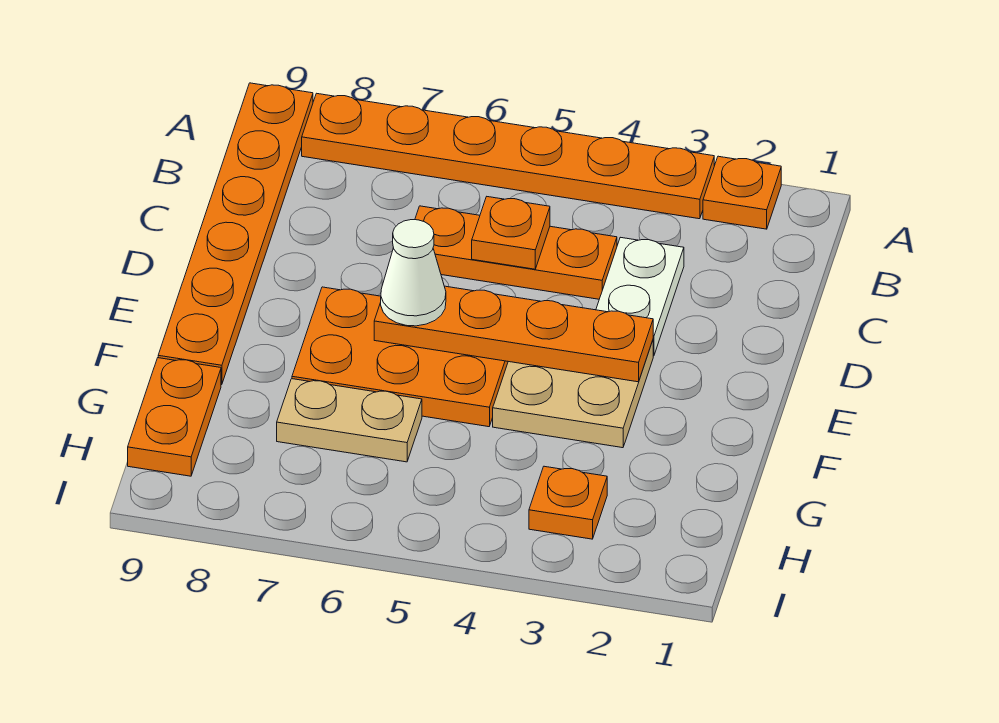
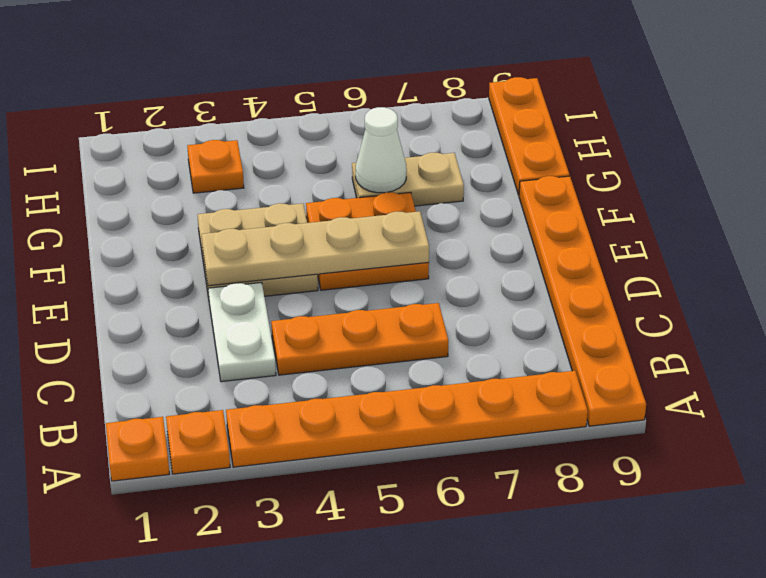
orange 1x1 plate [472,197,550,269] -> orange 1x1 plate moved to [106,417,169,481]
orange 1x4 plate [374,286,653,382] -> tan 1x4 plate [202,211,429,286]
orange 2x3 plate [292,287,508,427] -> orange 2x2 plate [306,192,429,290]
white 1x1 cone [381,220,446,326] -> white 1x1 cone moved to [356,107,407,193]
orange 1x2 plate [128,358,221,476] -> orange 1x3 plate [489,77,569,195]

